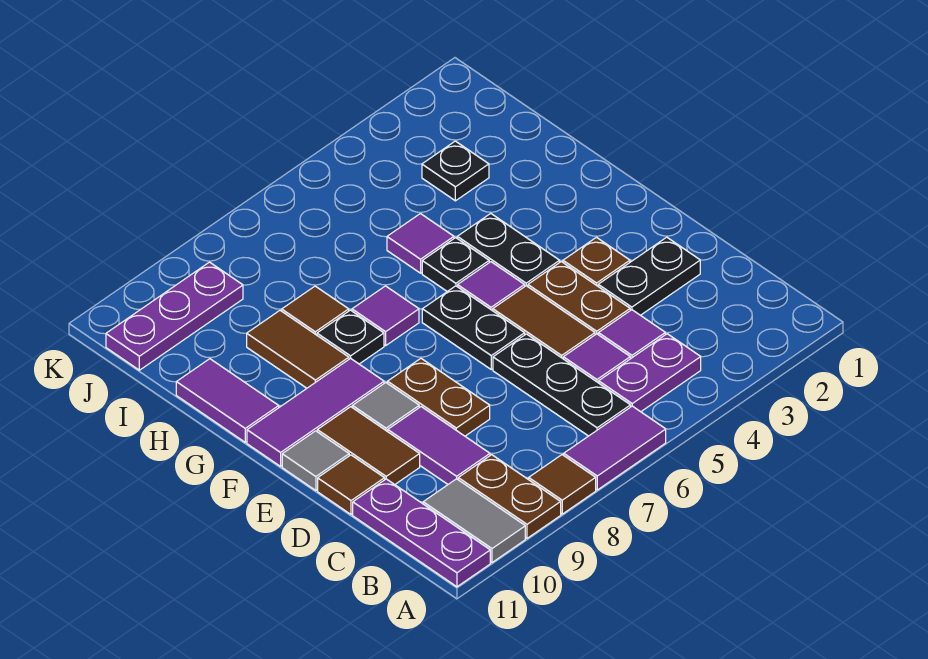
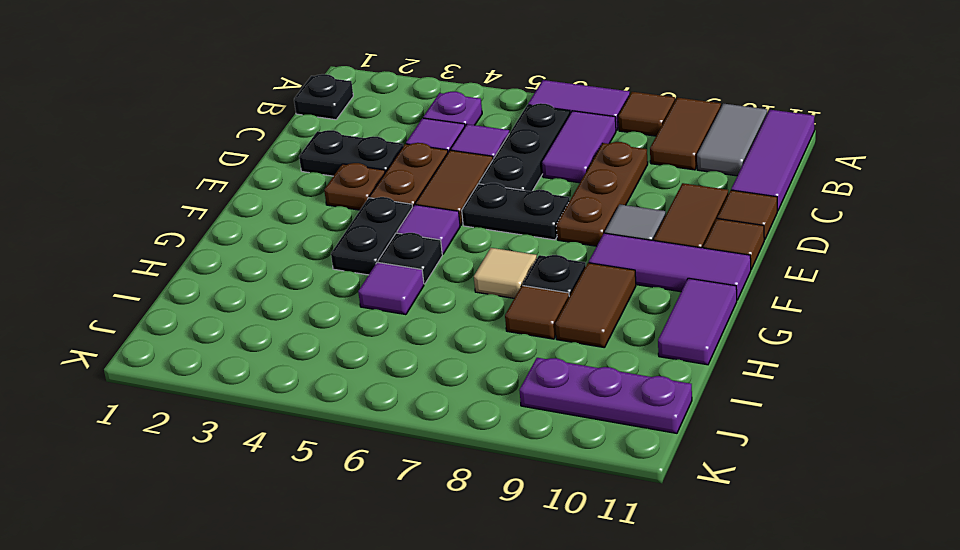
brown 1x2 plate [458,455,561,538] -> brown 1x2 tile [650,98,721,170]
purple 1x3 plate [353,479,490,587] -> purple 1x3 tile [731,110,814,211]
purple 1x2 plate [599,334,701,412] -> purple 1x1 plate [423,92,482,126]
purple 1x2 tile [388,407,490,484] -> purple 1x2 tile moved to [542,111,616,183]
brown 1x2 plate [388,358,490,436] -> brown 1x3 plate [556,142,648,246]
black 1x2 plate [422,286,525,369] -> black 1x2 plate turned to [462,183,570,240]
grey 1x1 tile [282,431,349,491] -> brown 1x1 tile [703,219,764,269]
purple 1x1 tile [352,286,419,346] -> tan 1x1 tile [474,248,537,298]
black 1x1 plate [422,141,489,201] -> black 1x1 plate moved to [294,74,353,120]

